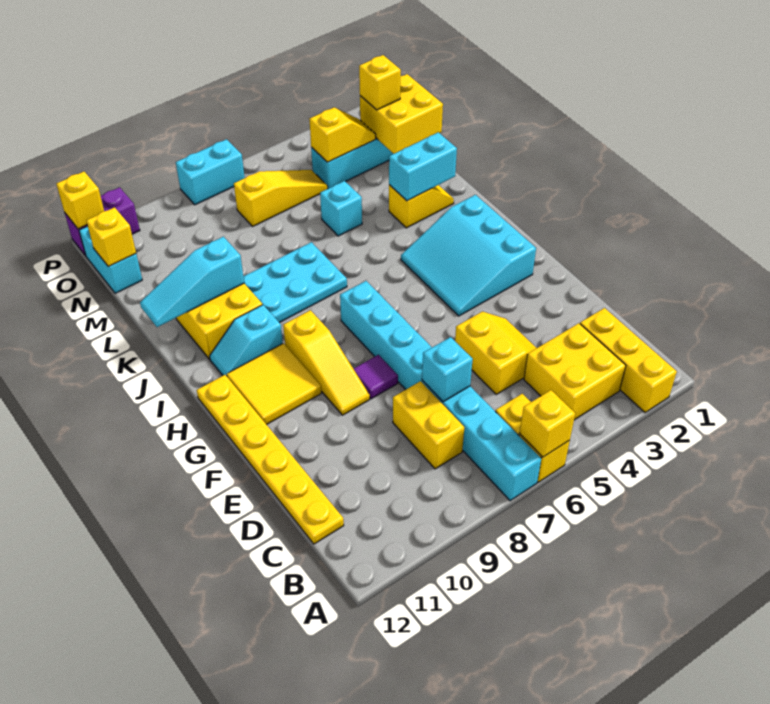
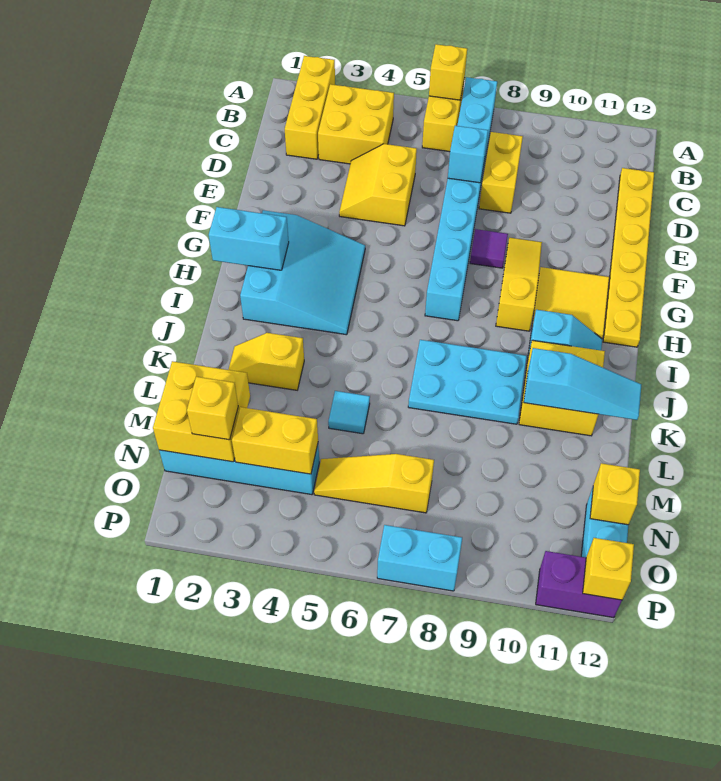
cyan 1x2 brick [389,132,457,201] -> cyan 1x2 brick moved to [209,207,289,270]
cyan 1x1 brick [320,181,362,236] -> cyan 1x1 tile [328,391,370,434]
yellow 1x2 slope [309,107,376,162] -> yellow 1x2 brick [232,407,318,474]

